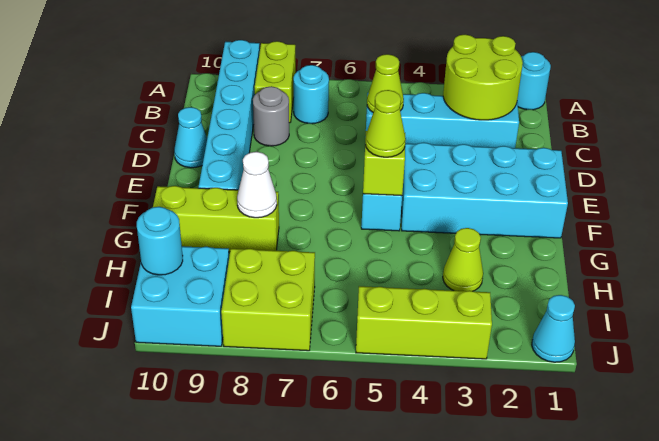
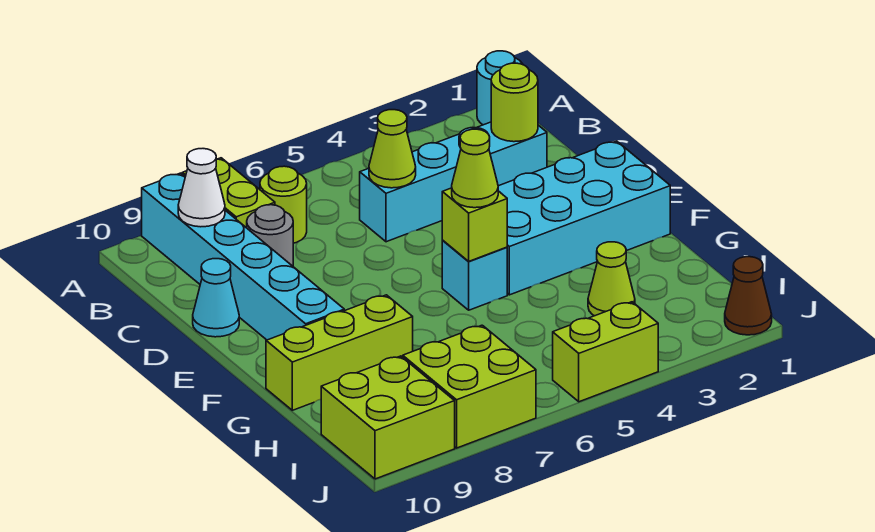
lime 2x2 round brick [443,35,523,120] -> lime 1x1 round brick [491,63,538,142]
cyan 1x1 round brick [293,65,329,124] -> lime 1x1 round brick [260,166,307,243]
white 1x1 cone [237,152,277,218] -> white 1x1 cone moved to [178,149,225,227]
cyan 2x2 brick [131,246,229,346] -> lime 2x2 brick [321,356,455,479]
cyan 1x1 round brick [137,207,183,275] -> none
cyan 1x1 cone [532,295,575,362] -> brown 1x1 cone [725,257,772,335]
lime 1x3 brick [356,286,492,359] -> lime 1x2 brick [553,302,658,402]

